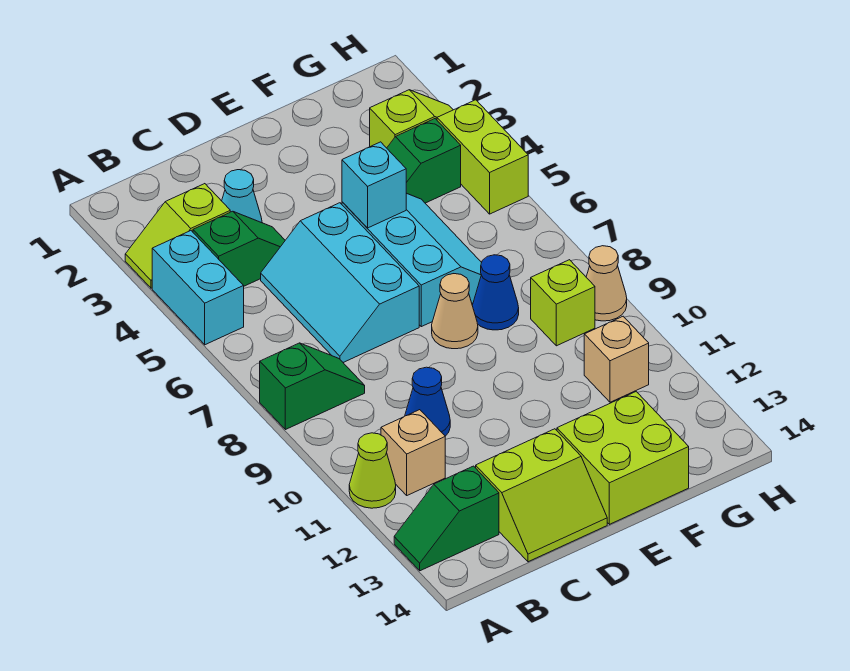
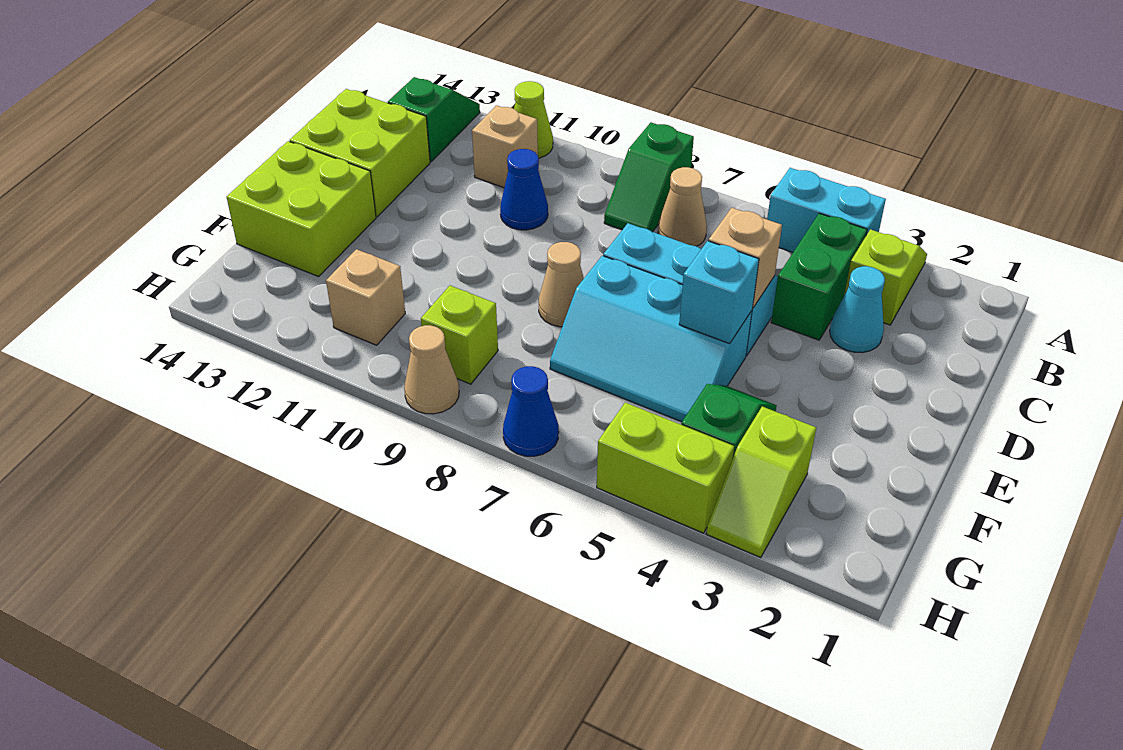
green 1x2 slope [193,211,285,286] -> green 1x2 brick [771,213,867,340]
none -> tan 1x1 cone [658,167,707,246]
lime 2x2 slope [476,429,607,562] -> lime 2x2 brick [290,89,430,217]
none -> tan 1x1 brick [709,208,782,308]
blue 1x1 cone [472,255,519,330] -> blue 1x1 cone moved to [503,366,559,456]

